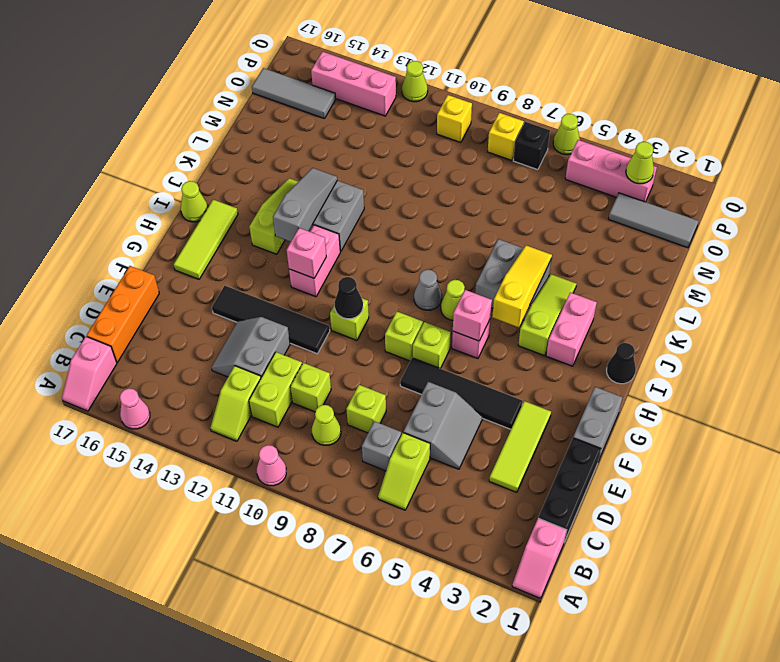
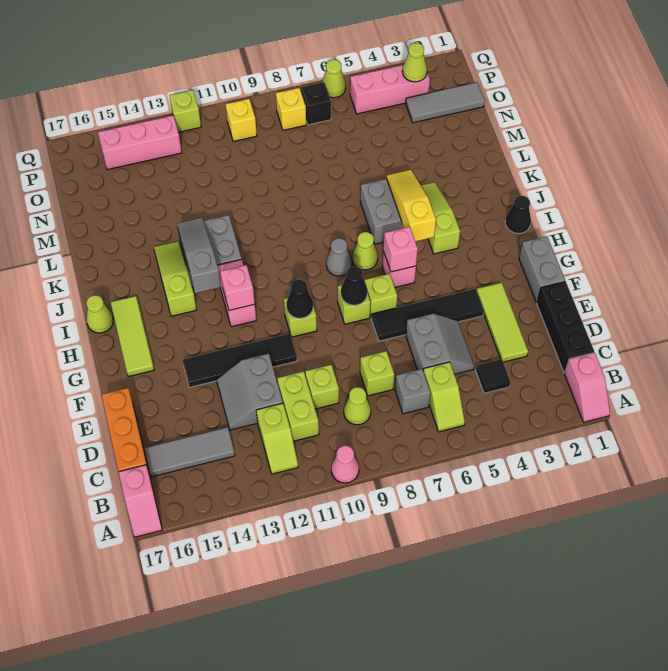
pink 1x1 cone [120,389,150,429] -> none
none -> black 1x1 tile [476,359,511,393]
none -> black 1x1 cone [341,267,367,305]
pink 1x2 brick [546,292,597,366] -> none
grey 1x3 tile [252,68,336,119] -> grey 1x3 tile moved to [145,427,235,477]
lime 1x1 cone [402,61,428,102] -> lime 1x1 brick [169,90,201,132]

